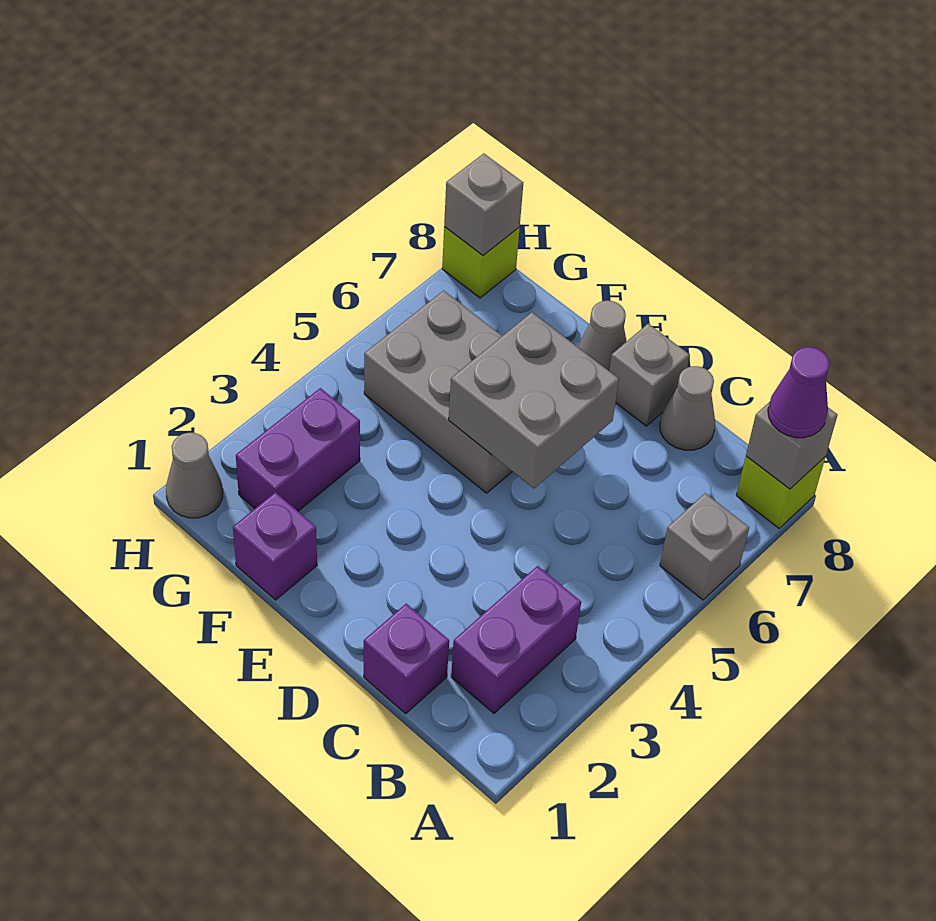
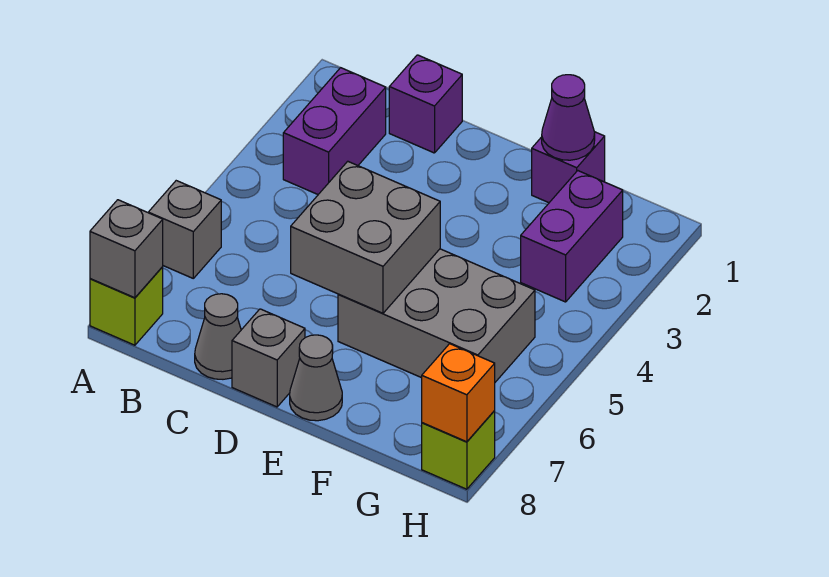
purple 1x1 cone [768,347,830,438] -> purple 1x1 cone moved to [542,75,595,160]
grey 1x1 cone [166,433,223,518] -> none
grey 1x1 brick [444,153,523,255] -> orange 1x1 brick [422,344,495,442]

